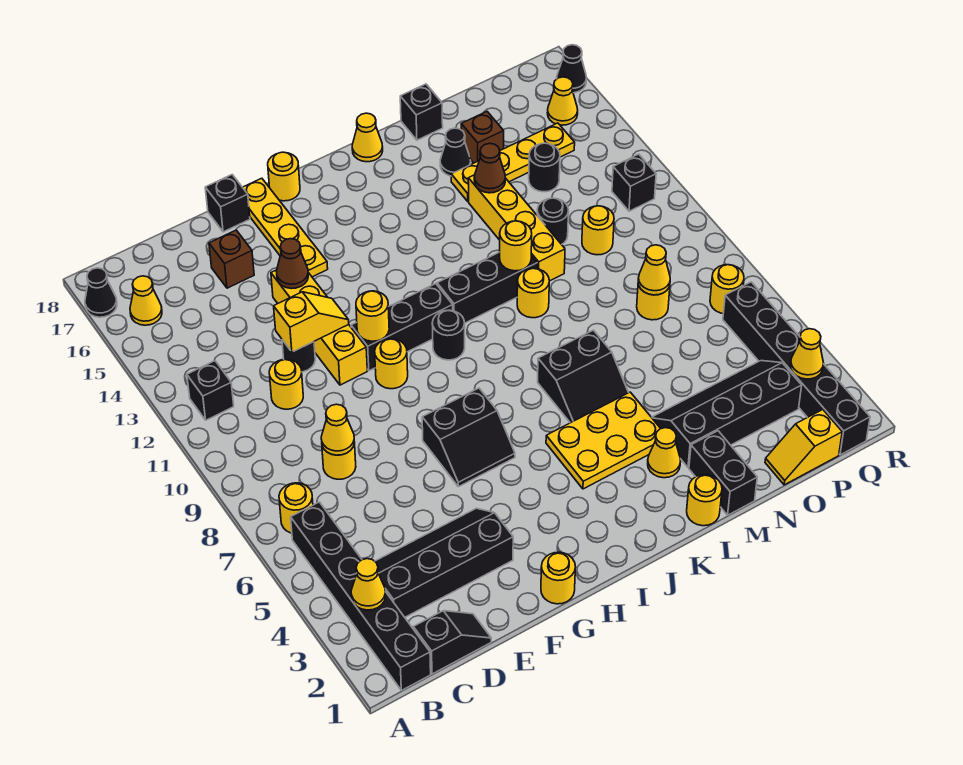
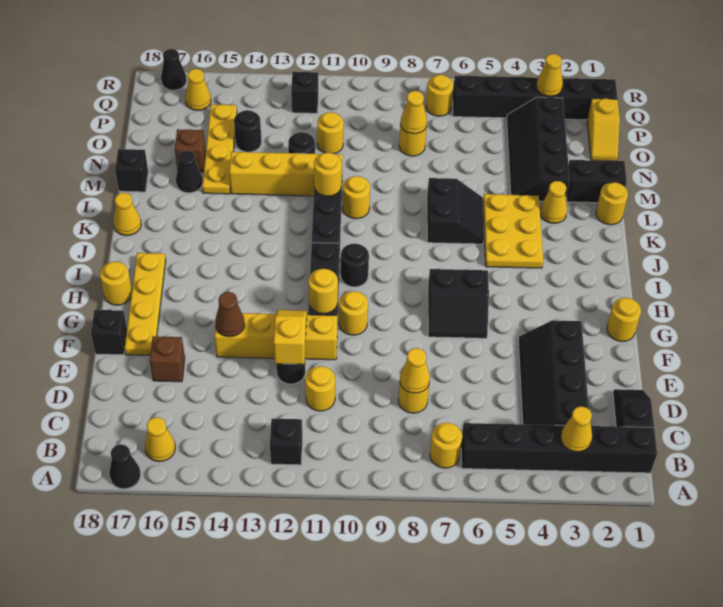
black 2x2 slope [422,388,515,487] -> black 2x2 slope turned to [428,269,489,338]
yellow 1x4 plate [243,178,328,277] -> yellow 1x4 plate turned to [125,253,166,355]
brown 1x1 cone [474,143,505,193] -> none

